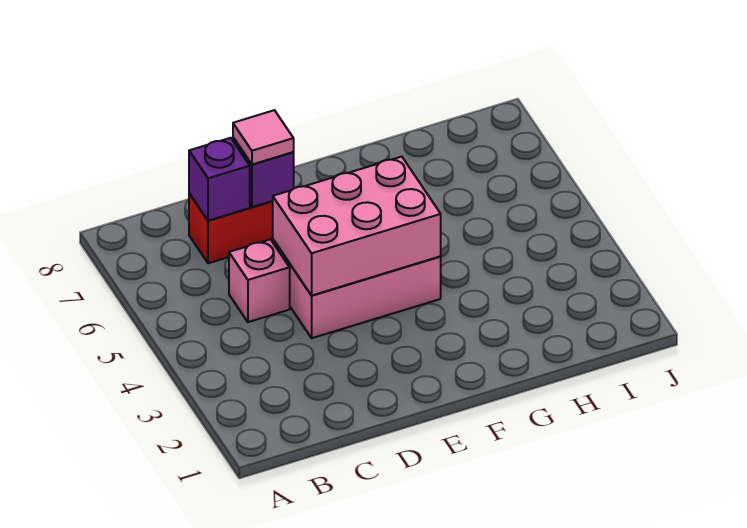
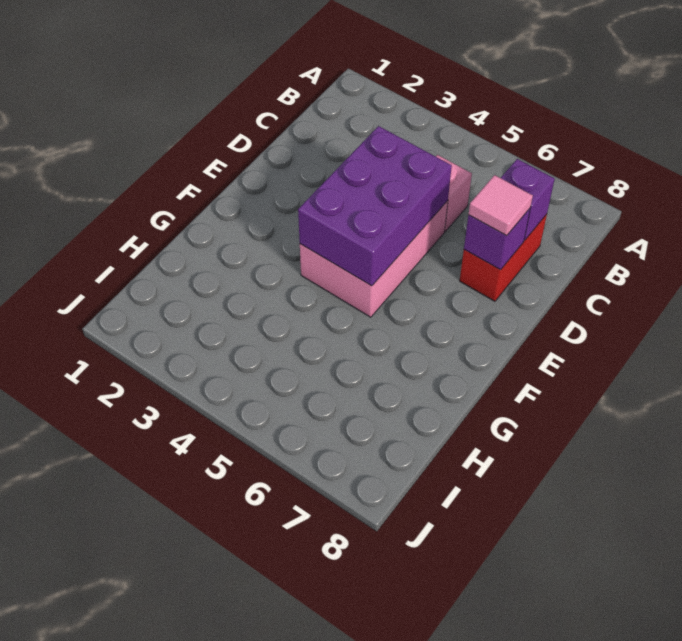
pink 2x3 brick [273,157,441,296] -> purple 2x3 brick [298,126,452,286]

